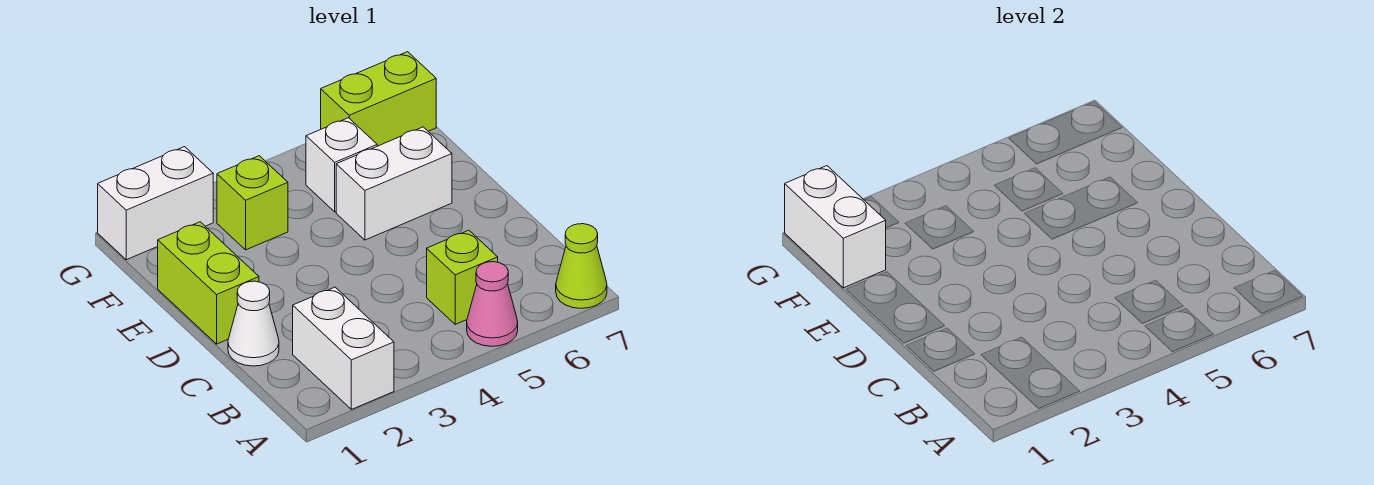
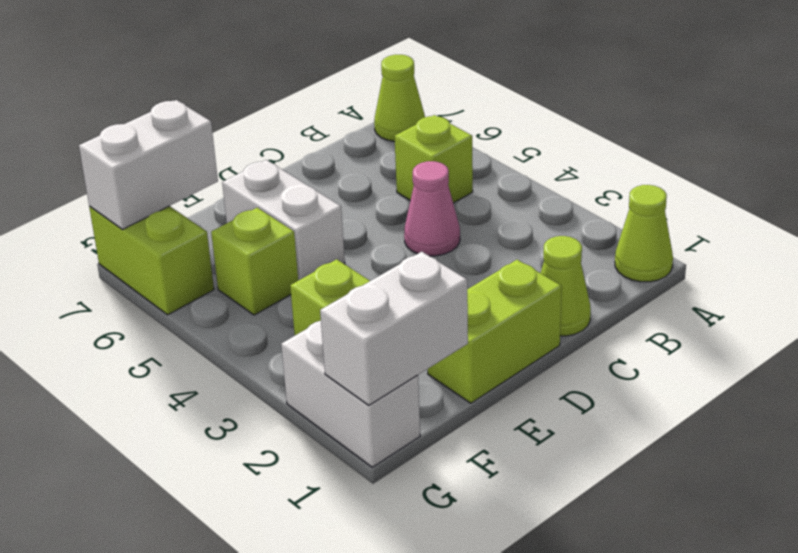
none -> lime 1x1 cone [615,185,673,282]
white 1x2 brick [293,287,394,409] -> white 1x2 brick moved to [79,100,218,230]
pink 1x1 cone [467,262,518,346] -> pink 1x1 cone moved to [404,161,460,256]
white 1x1 cone [228,281,279,366] -> lime 1x1 cone [541,236,591,336]
white 1x1 brick [306,118,377,212] -> lime 1x1 brick [211,208,298,315]

